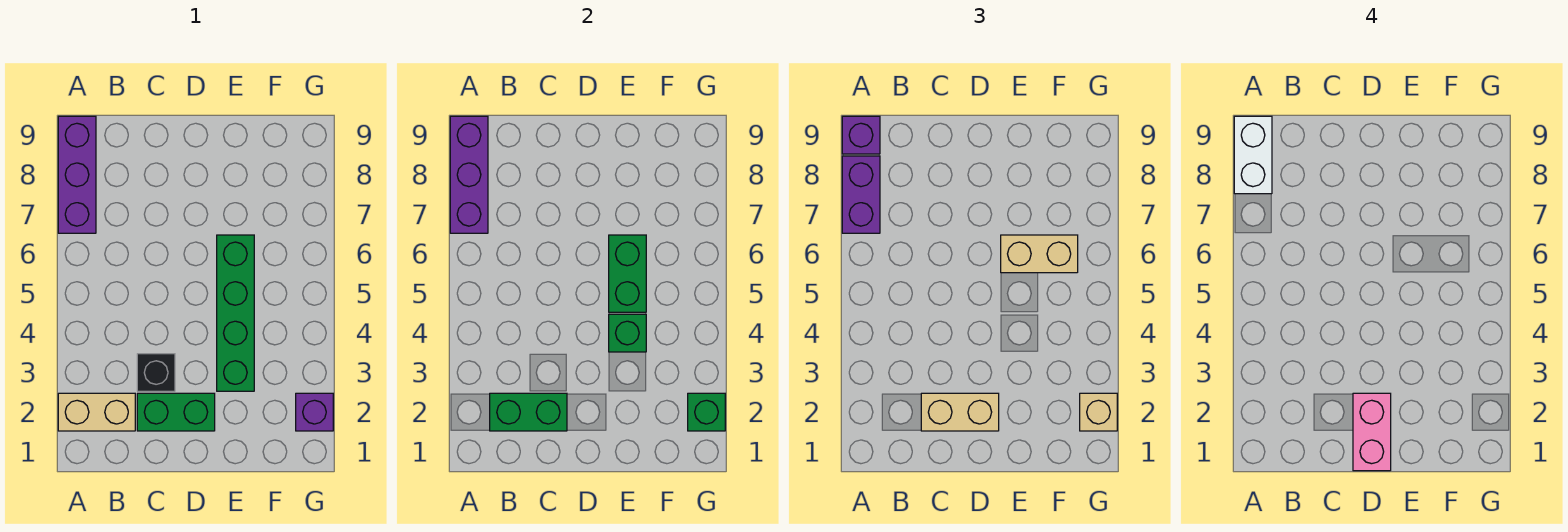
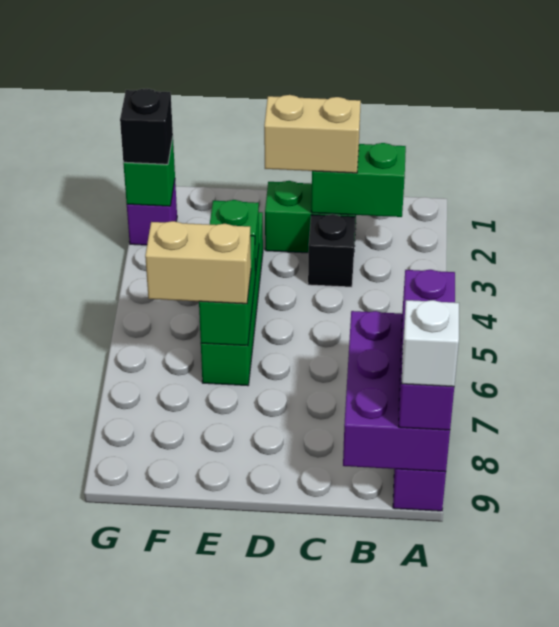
tan 1x2 brick [58,393,135,431] -> none
purple 1x3 brick [450,116,488,233] -> purple 2x3 brick [343,311,450,472]
white 1x2 brick [1234,116,1272,194] -> white 1x1 brick [401,300,459,387]
pink 1x2 brick [1353,393,1391,471] -> none
tan 1x1 brick [1080,393,1117,431] -> black 1x1 brick [120,88,173,164]

